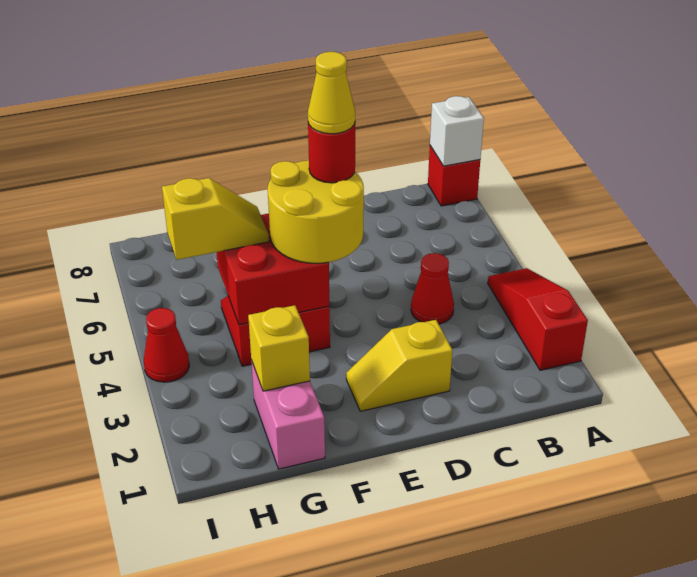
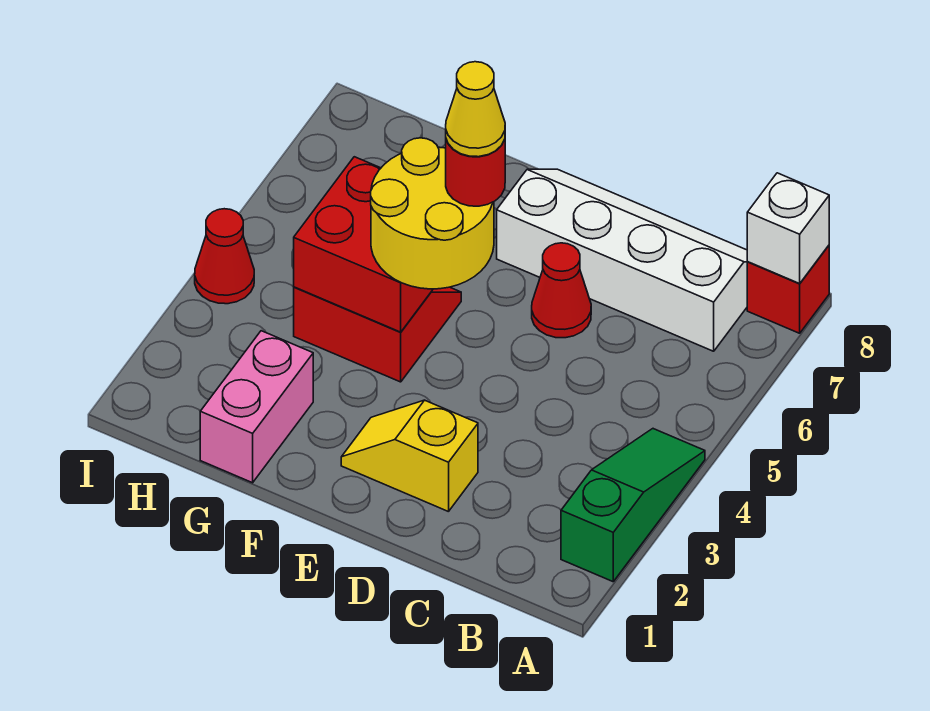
red 1x3 slope [488,268,588,370] -> green 1x3 slope [561,429,705,582]
none -> white 2x4 slope [497,169,747,351]
red 1x1 cone [411,253,454,324] -> red 1x1 cone moved to [532,243,591,338]
yellow 1x1 brick [248,305,310,391] -> none
yellow 1x2 slope [162,178,269,260] -> none

